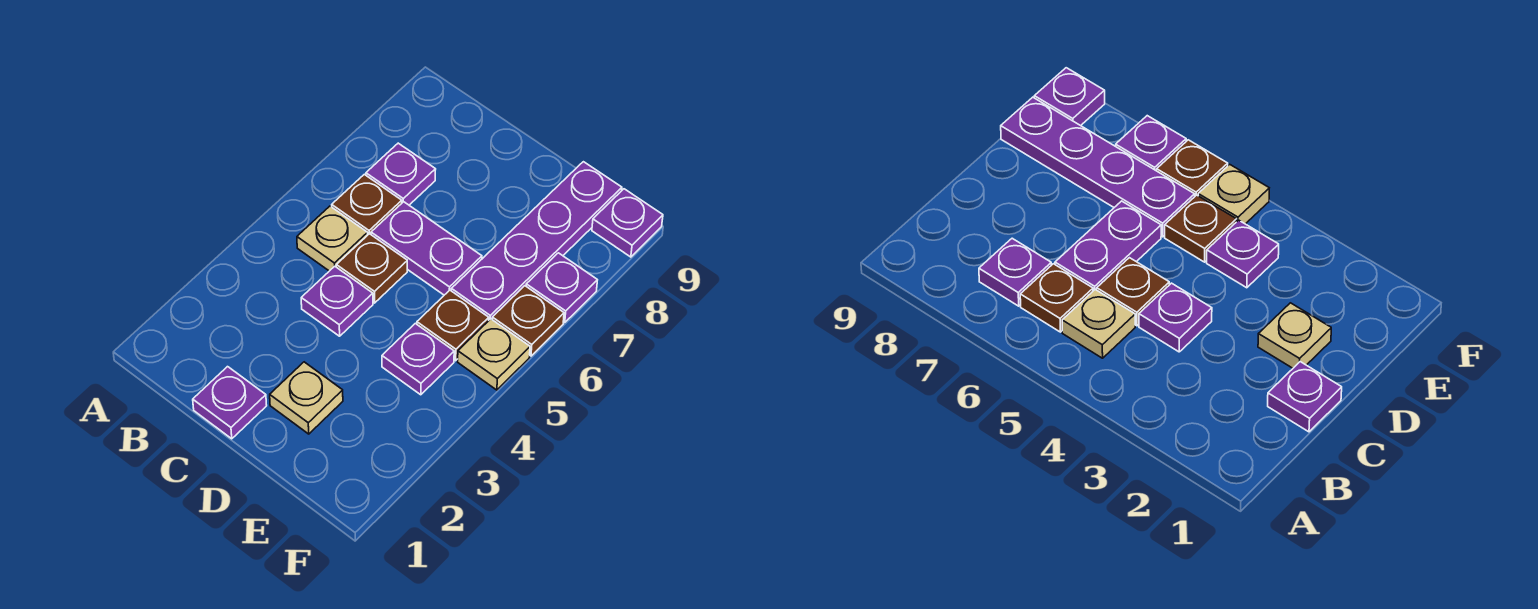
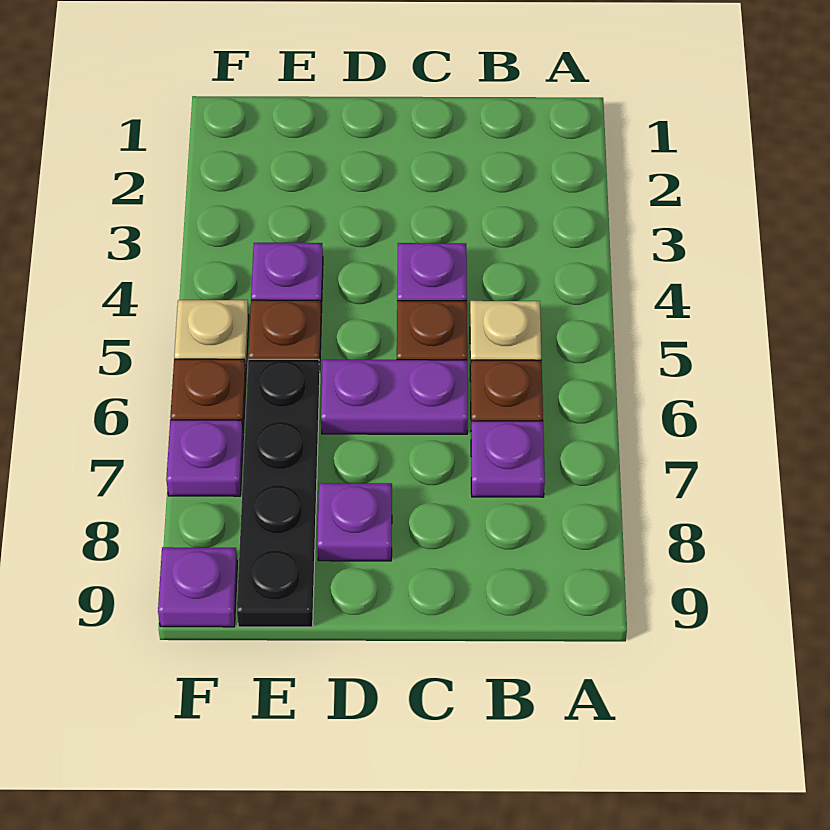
purple 1x1 plate [193,367,267,439] -> purple 1x1 plate moved to [317,483,392,561]
tan 1x1 plate [270,362,343,434] -> none
purple 1x4 plate [451,162,622,320] -> black 1x4 plate [237,359,320,627]

